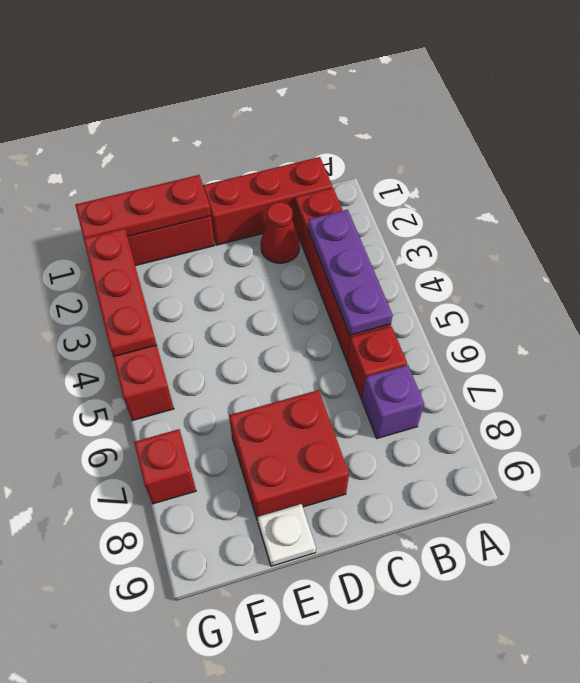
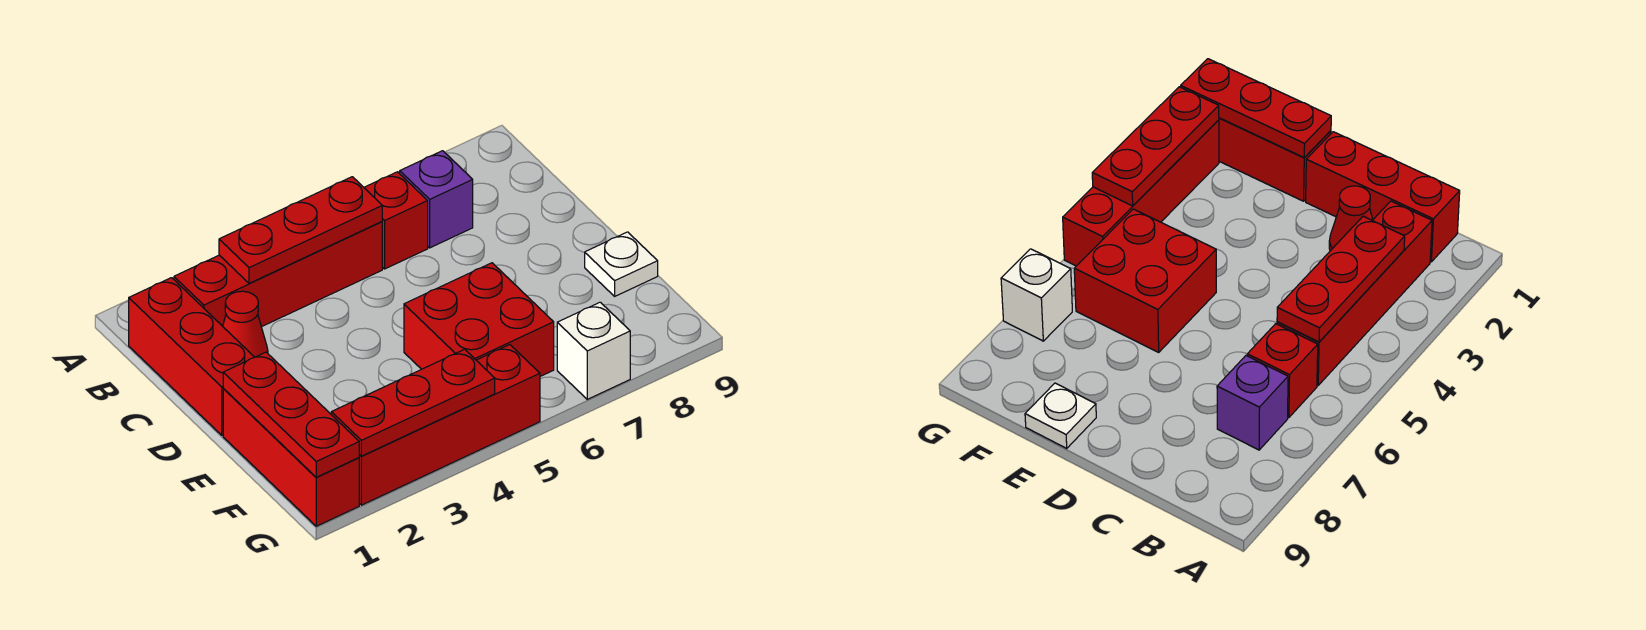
purple 1x3 plate [308,210,393,335] -> red 1x3 plate [219,177,382,283]
red 2x2 brick [229,390,349,521] -> red 2x2 brick moved to [404,263,554,376]
red 1x1 brick [134,429,196,504] -> white 1x1 brick [557,302,630,399]

